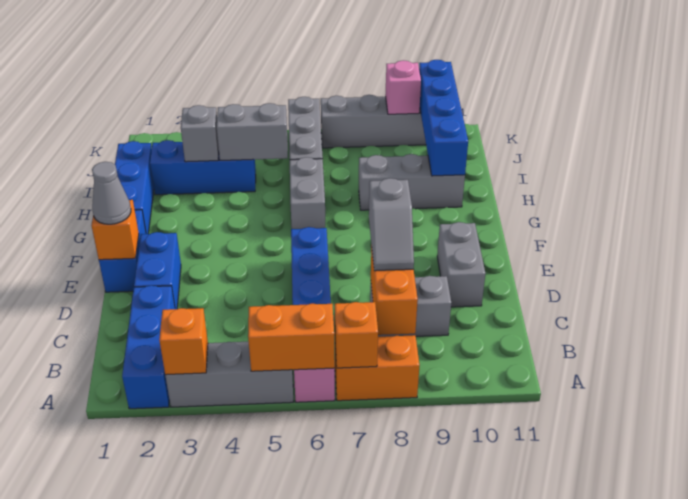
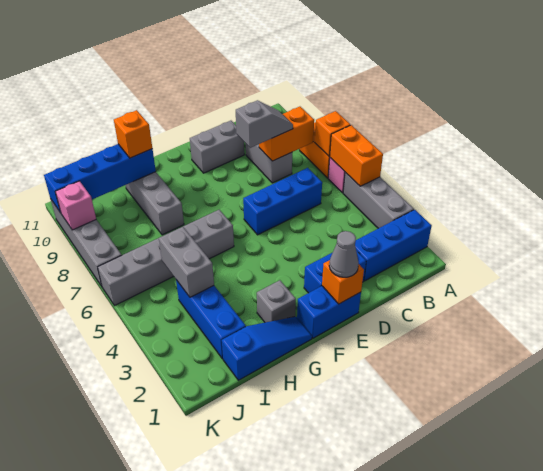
orange 1x1 brick [159,308,208,375] -> orange 1x1 brick moved to [114,110,152,158]
blue 1x3 brick [115,141,154,234] -> blue 1x3 slope [222,317,312,380]
grey 1x1 brick [181,105,219,162] -> grey 1x1 brick moved to [257,280,296,322]

